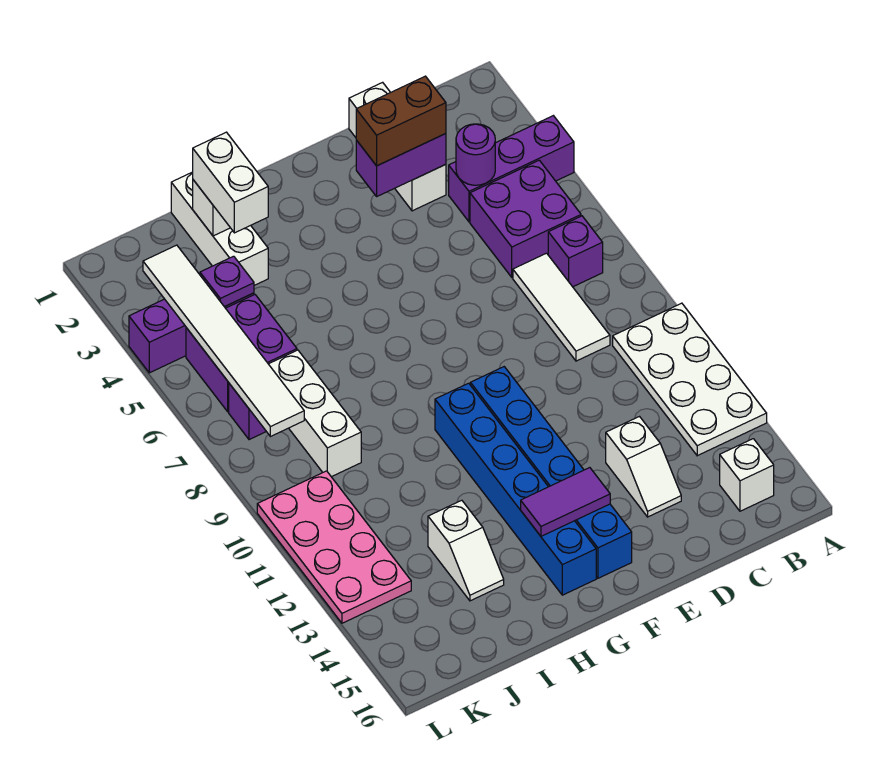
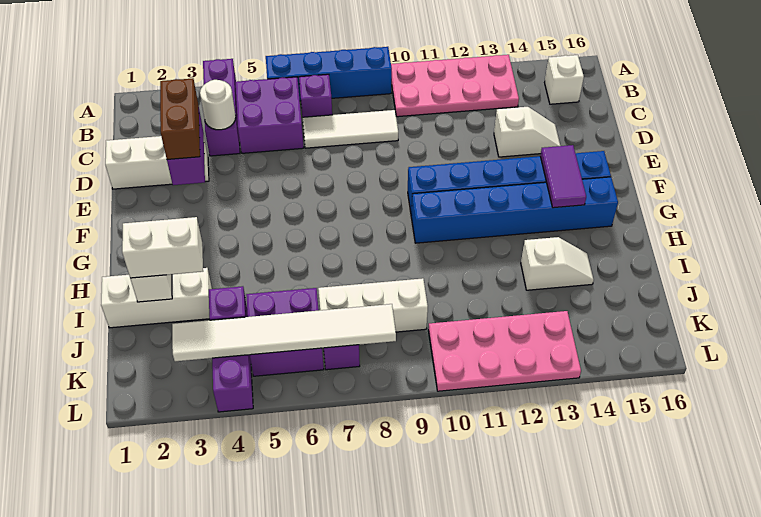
none -> blue 1x4 brick [266,47,392,101]
white 2x4 plate [613,303,767,456] -> pink 2x4 plate [391,55,519,117]
purple 1x1 round brick [456,124,495,185] -> white 1x1 round brick [200,80,236,130]

